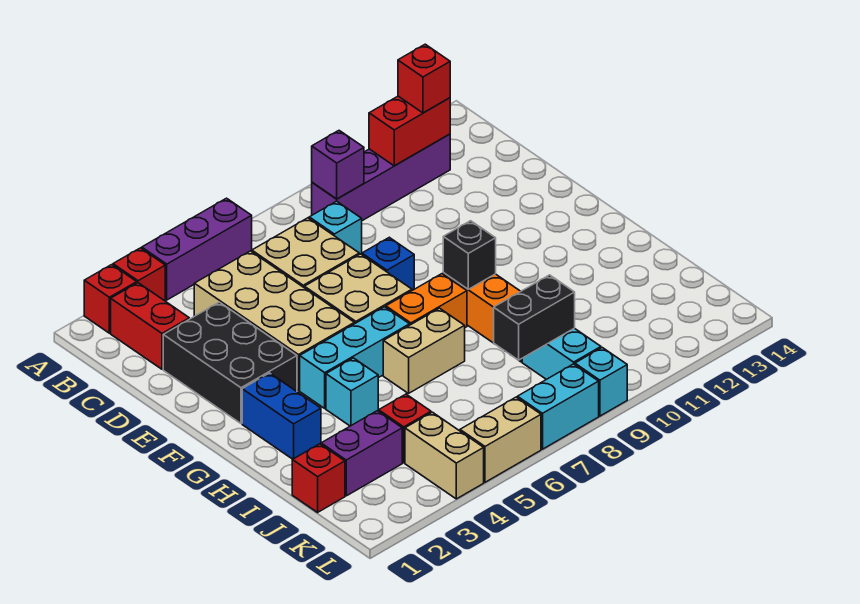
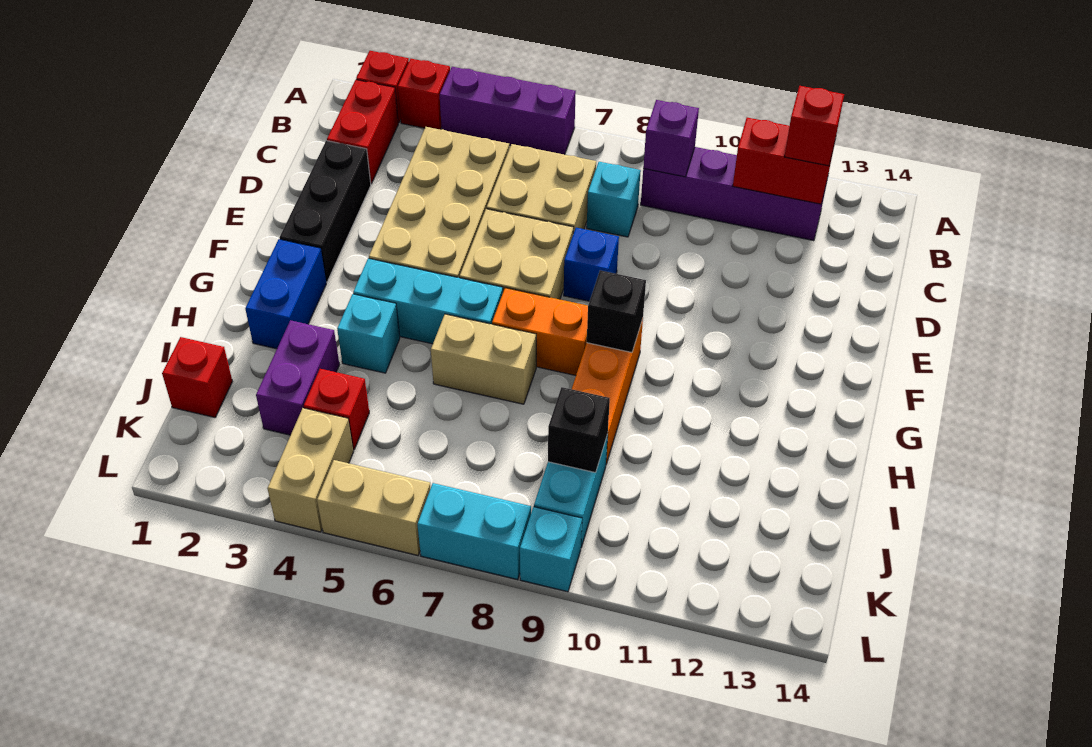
black 2x3 brick [163,302,297,424] -> black 1x3 brick [280,141,371,282]
purple 1x2 brick [321,411,402,496] -> purple 1x2 brick turned to [256,320,339,435]
black 1x2 brick [494,275,575,360] -> black 1x1 brick [548,387,610,473]

